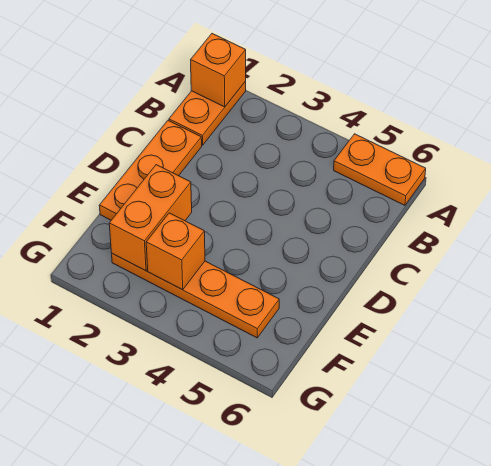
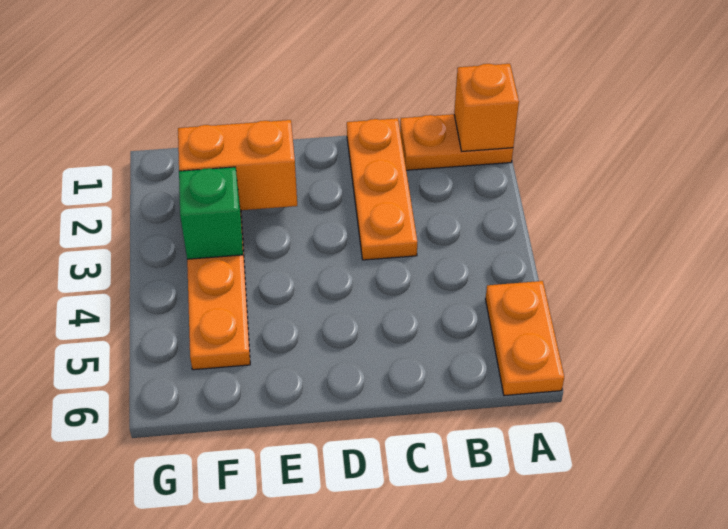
orange 1x3 plate [99,121,202,220] -> orange 1x3 plate turned to [347,118,417,260]
orange 1x1 brick [146,213,205,290] -> green 1x1 brick [179,167,243,259]

